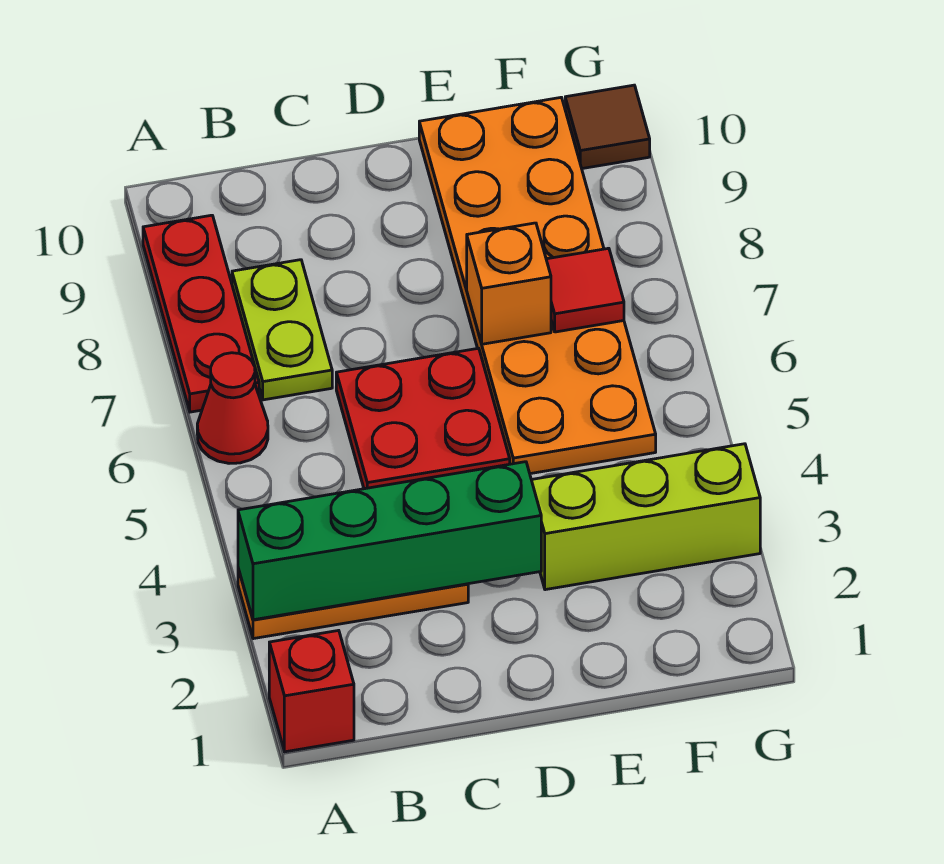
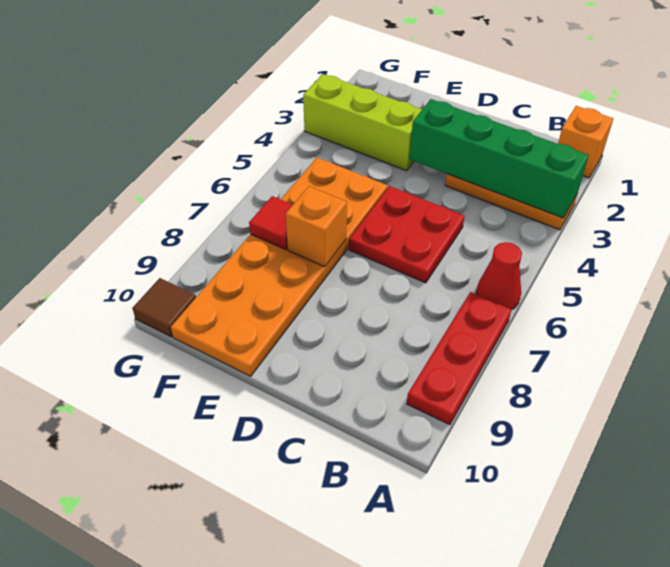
red 1x1 brick [269,630,354,752] -> orange 1x1 brick [558,106,613,178]
lime 1x2 plate [232,260,332,400] -> none

